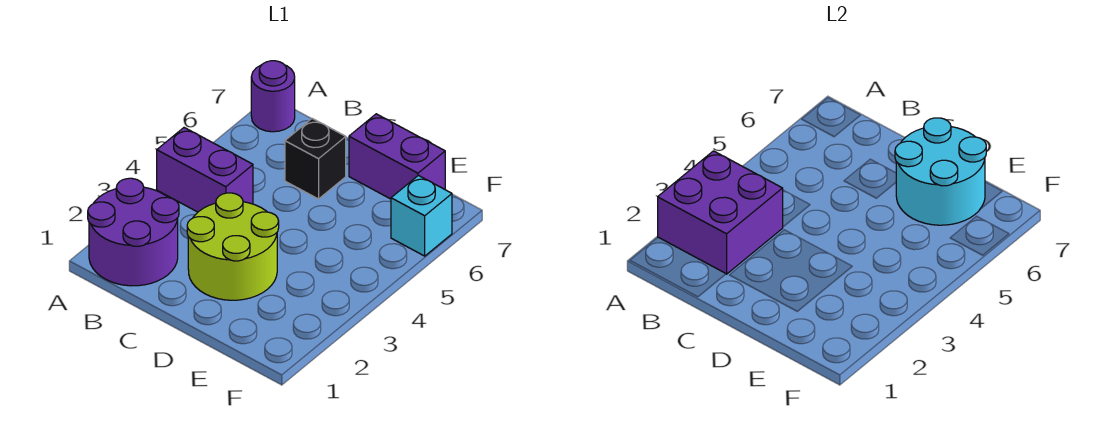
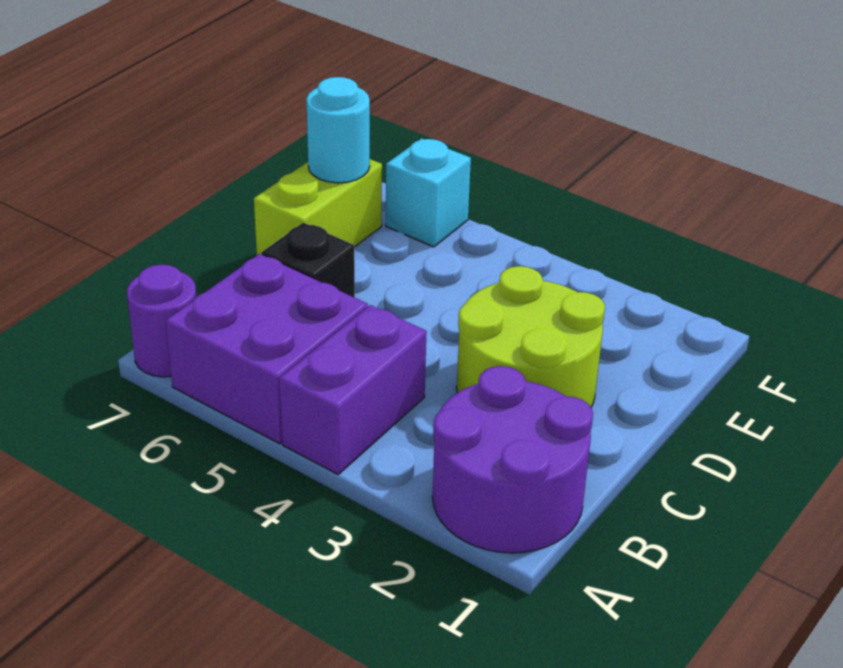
purple 2x2 brick [658,151,783,274] -> purple 2x2 brick moved to [166,254,368,444]
cyan 2x2 round brick [895,118,986,225] -> cyan 1x1 round brick [306,77,370,183]
purple 1x2 brick [349,114,445,199] -> lime 1x2 brick [254,159,382,255]

